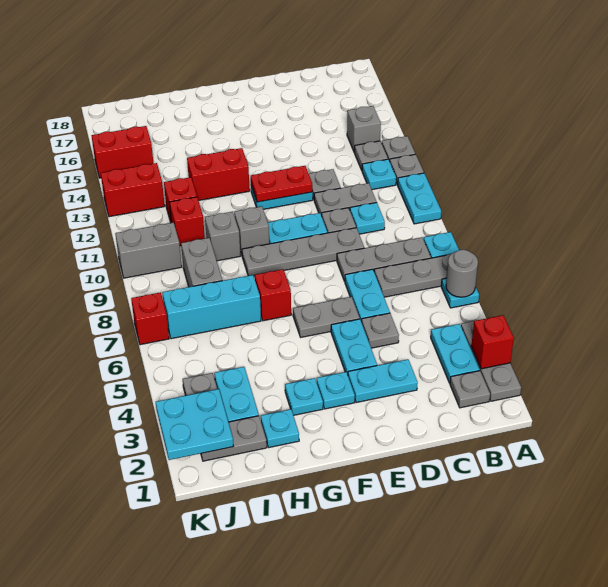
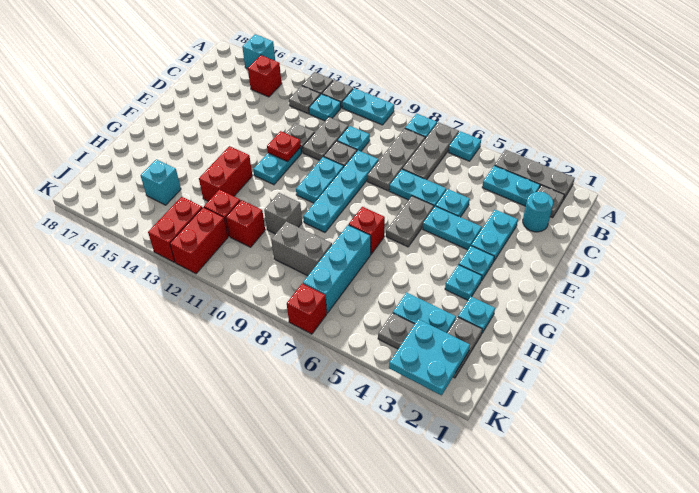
red 1x1 brick [471,315,514,369] -> red 1x1 brick moved to [248,55,282,97]
grey 1x1 round brick [446,250,478,297] -> none
none -> cyan 1x1 brick [242,34,275,69]
grey 1x1 brick [347,106,381,152] -> none
none -> cyan 1x1 round brick [523,192,553,232]
grey 1x1 plate [361,313,399,348] -> cyan 1x1 plate [436,189,470,217]
grey 1x4 plate [242,228,364,276] -> cyan 1x4 plate [303,150,379,232]
red 1x2 plate [251,166,312,202] -> red 1x1 plate [267,131,301,162]
grey 1x1 brick [234,206,269,255] -> none
none -> cyan 1x1 brick [141,159,181,205]
grey 1x2 brick [115,222,182,278] -> none
red 1x2 brick [92,126,154,178] -> red 1x2 brick moved to [170,207,228,274]

